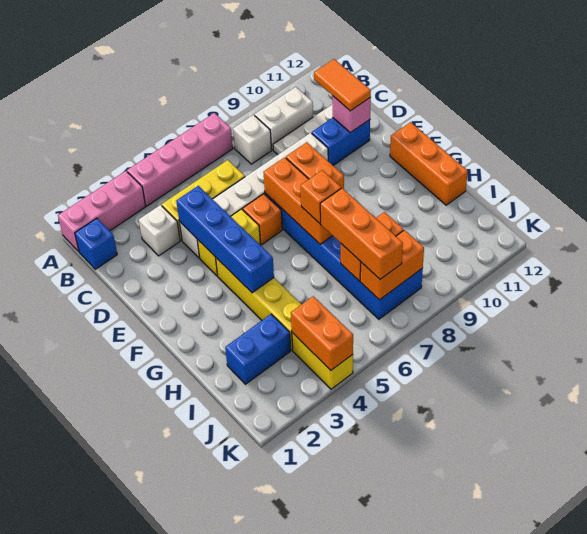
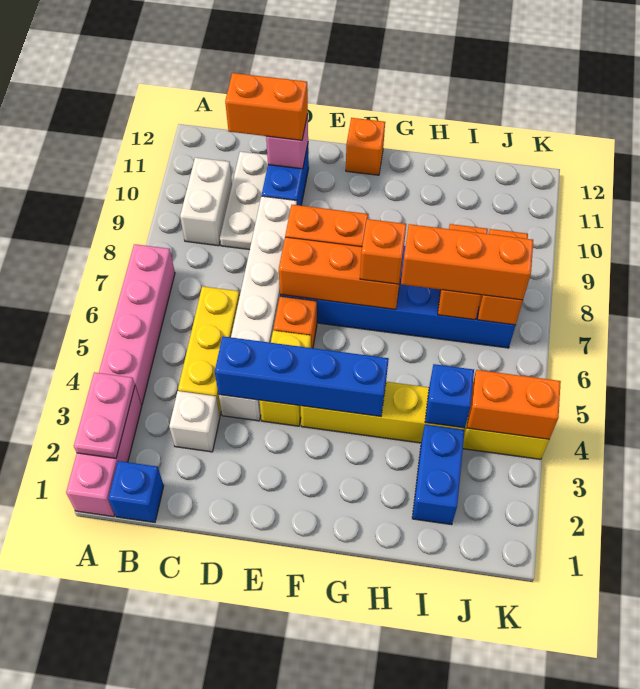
none -> pink 1x2 plate [74,372,135,458]
white 1x1 brick [233,115,272,164] -> none
orange 1x2 tile [314,59,371,111] -> orange 1x2 brick [225,73,308,140]
orange 1x3 brick [390,122,468,205] -> orange 1x1 brick [346,118,385,175]
none -> blue 1x1 brick [425,364,474,428]

